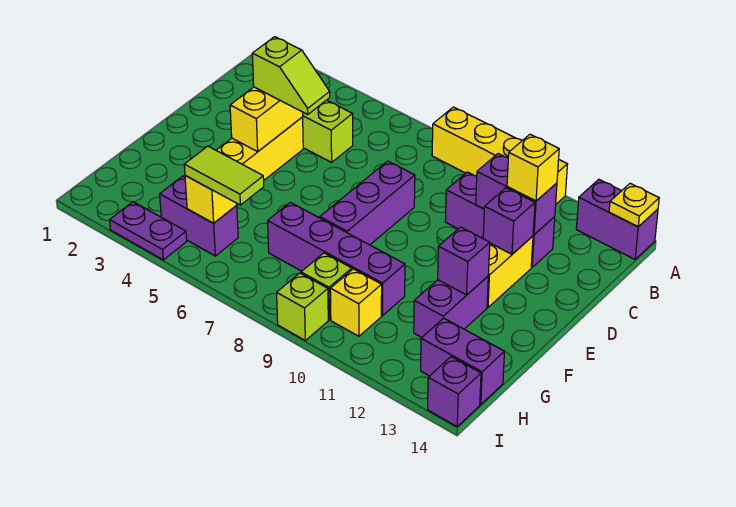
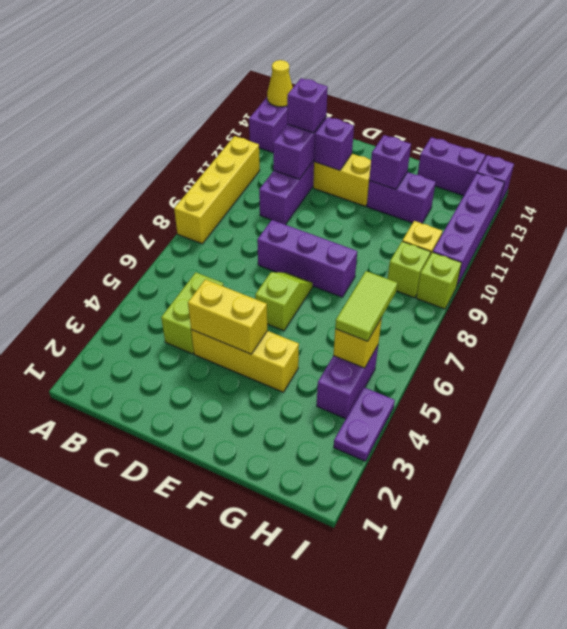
yellow 1x1 plate [609,183,659,227] -> yellow 1x1 cone [267,60,293,107]
yellow 1x1 brick [507,134,559,201] -> purple 1x1 brick [287,78,328,133]
lime 1x2 slope [252,37,330,114] -> lime 1x2 slope moved to [255,272,313,331]
purple 1x4 brick [268,202,405,316] -> purple 1x4 brick moved to [433,173,504,286]
purple 1x2 brick [421,318,504,405] -> purple 1x2 brick turned to [418,137,485,196]

